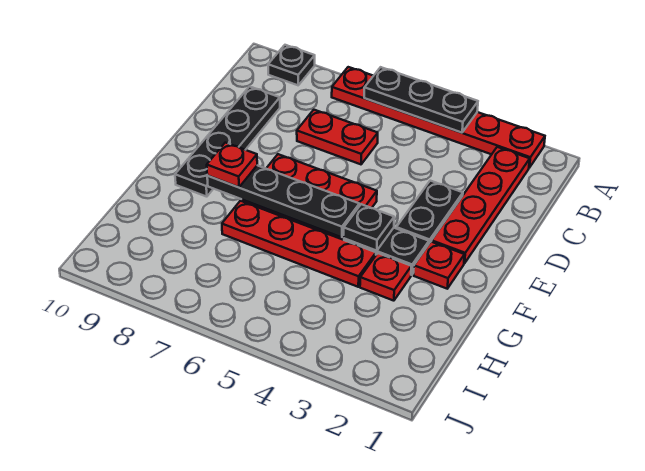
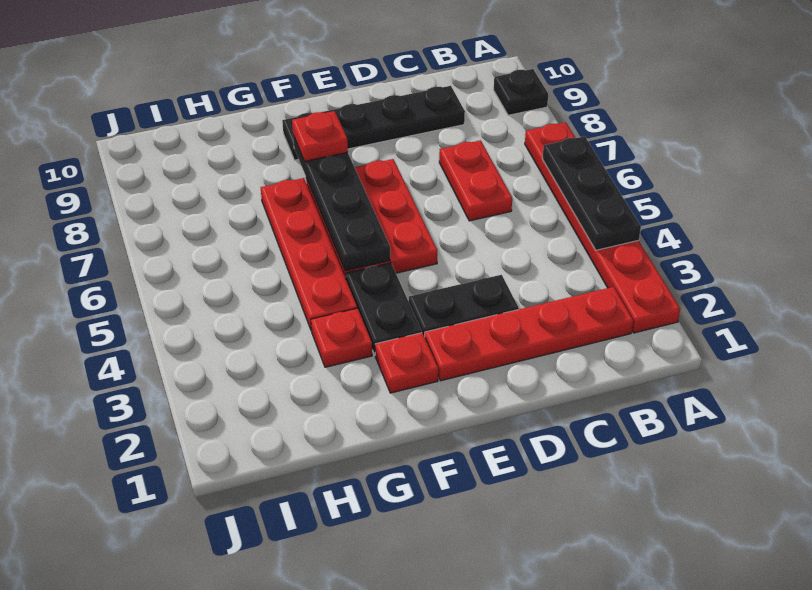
black 1x1 plate [344,204,394,251] -> none

